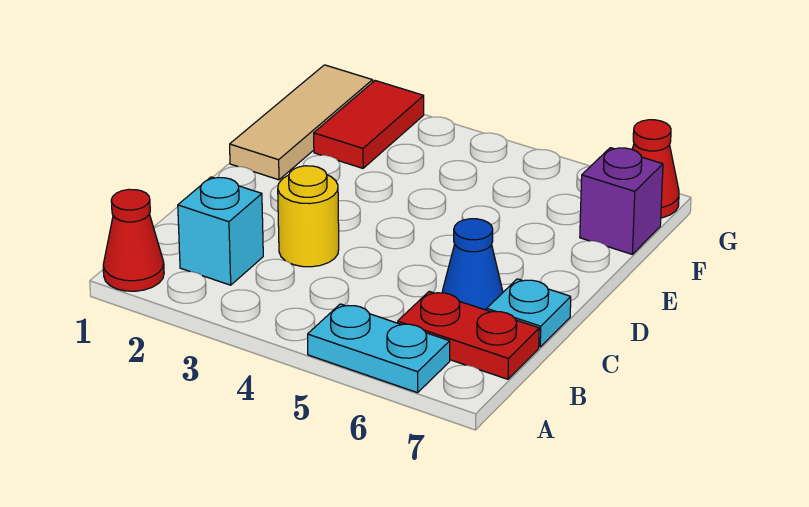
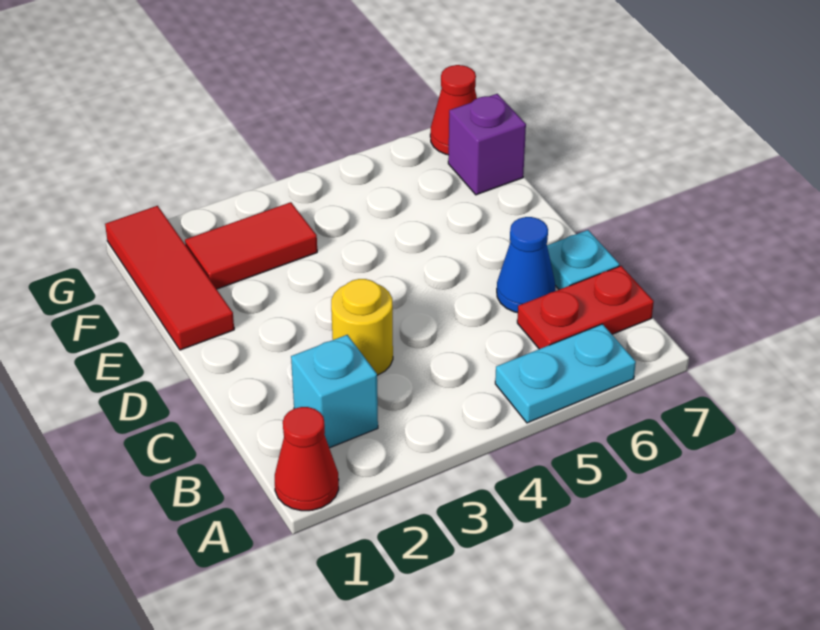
tan 1x3 tile [230,65,373,180] -> red 1x3 tile [105,206,234,350]
red 1x2 tile [314,81,424,168] -> red 1x2 tile turned to [185,202,317,289]

